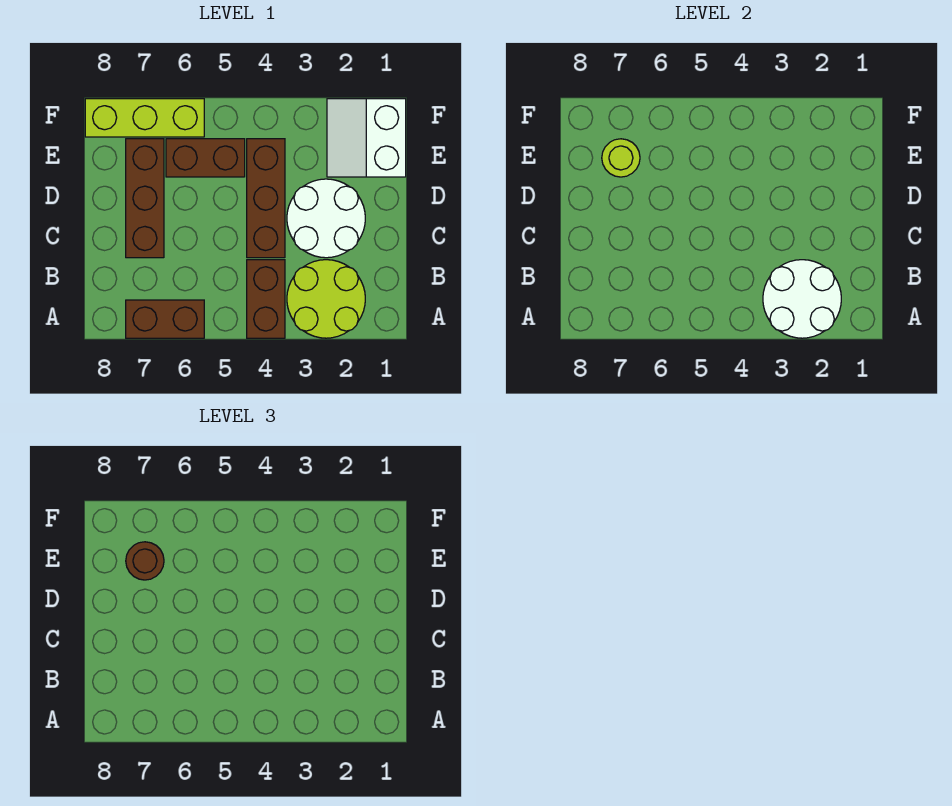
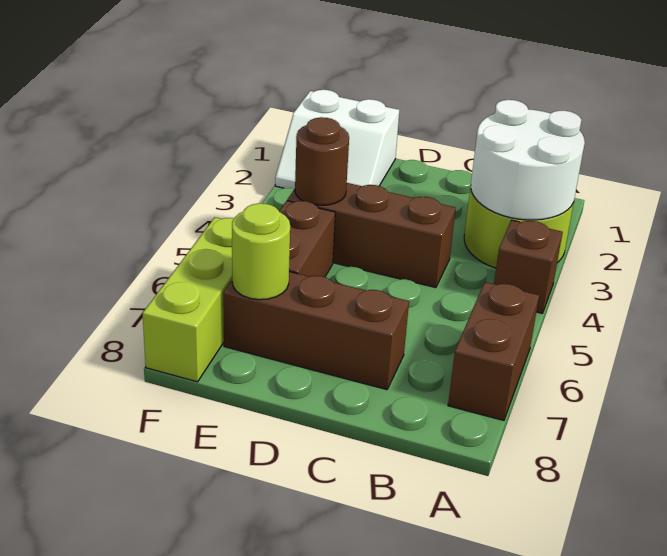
brown 1x2 brick [247,260,285,338] -> brown 1x1 brick [494,220,563,313]
white 2x2 round brick [287,179,365,258] -> none
brown 1x1 round brick [126,542,164,580] -> brown 1x1 round brick moved to [295,117,349,205]

